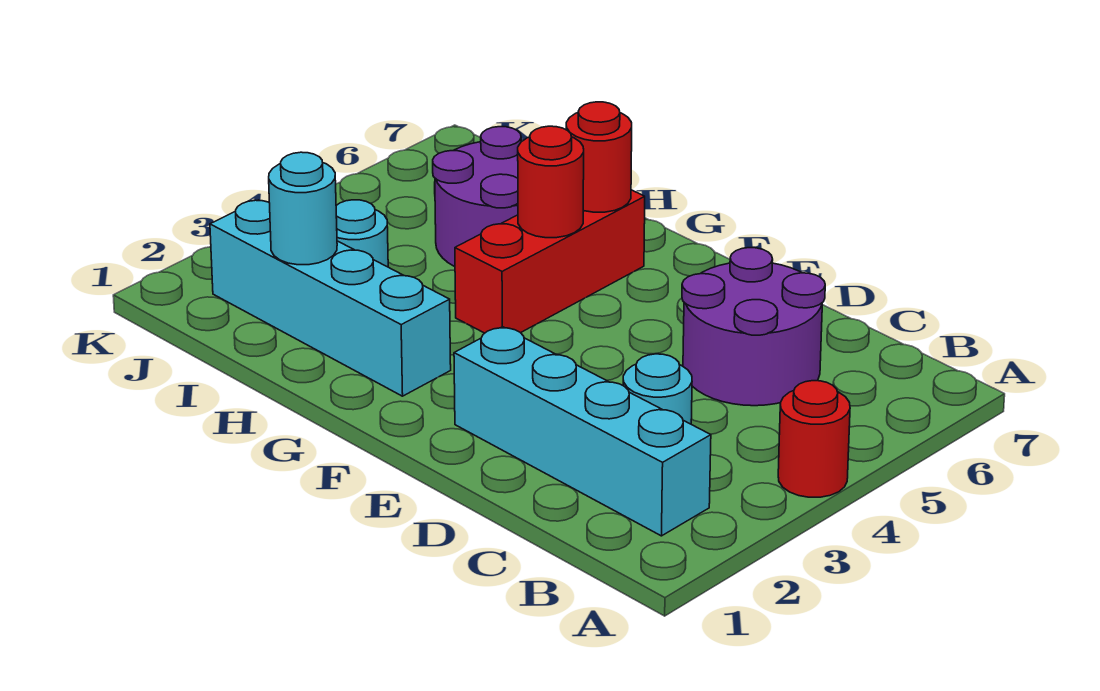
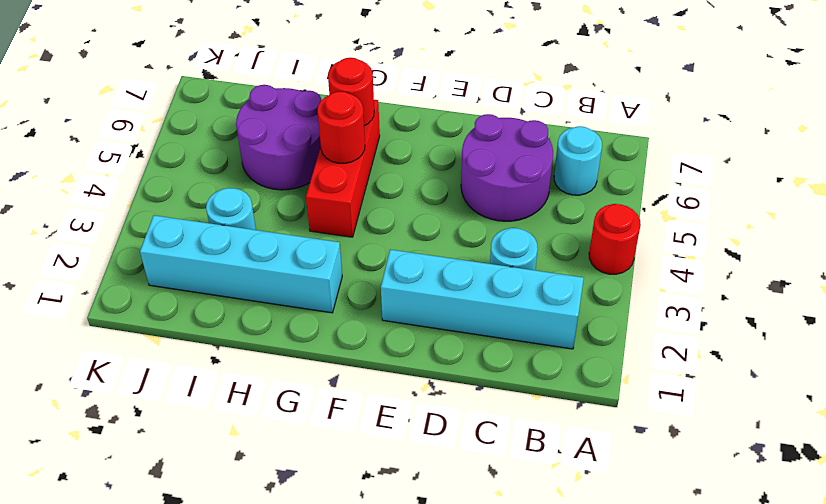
cyan 1x1 round brick [269,152,337,265] -> cyan 1x1 round brick moved to [554,126,602,195]

